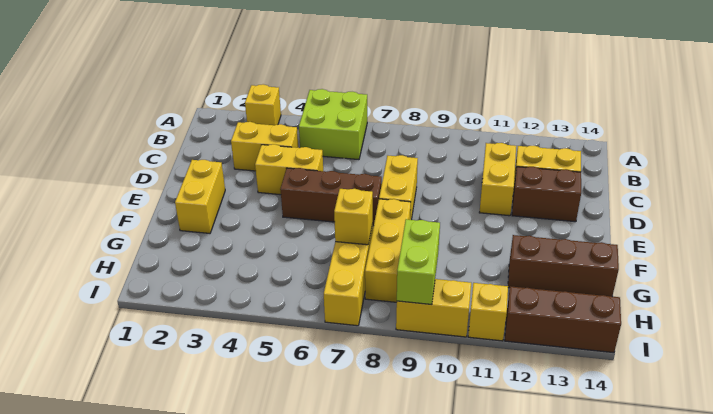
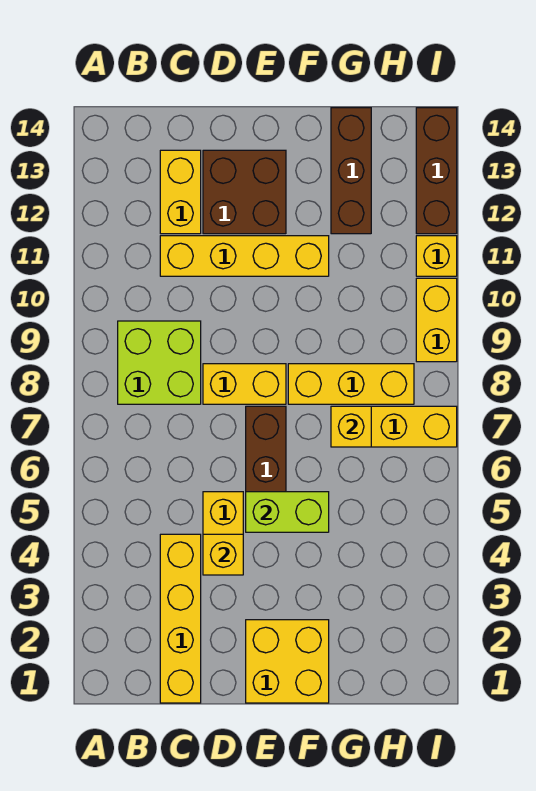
yellow 1x1 brick [245,84,281,125] -> yellow 1x1 brick moved to [203,534,243,575]
lime 2x2 brick [299,89,367,160] -> lime 2x2 brick moved to [118,321,201,404]
yellow 1x2 brick [231,122,298,171] -> yellow 1x4 brick [160,534,201,703]
yellow 1x2 brick [479,143,516,216] -> yellow 1x4 brick [160,236,329,276]
brown 1x2 brick [512,167,581,222] -> brown 2x2 brick [203,150,286,234]
yellow 1x2 brick [175,160,225,233] -> yellow 2x2 brick [246,620,329,703]
lime 1x2 brick [397,219,440,305] -> lime 1x2 brick moved to [246,492,329,532]

